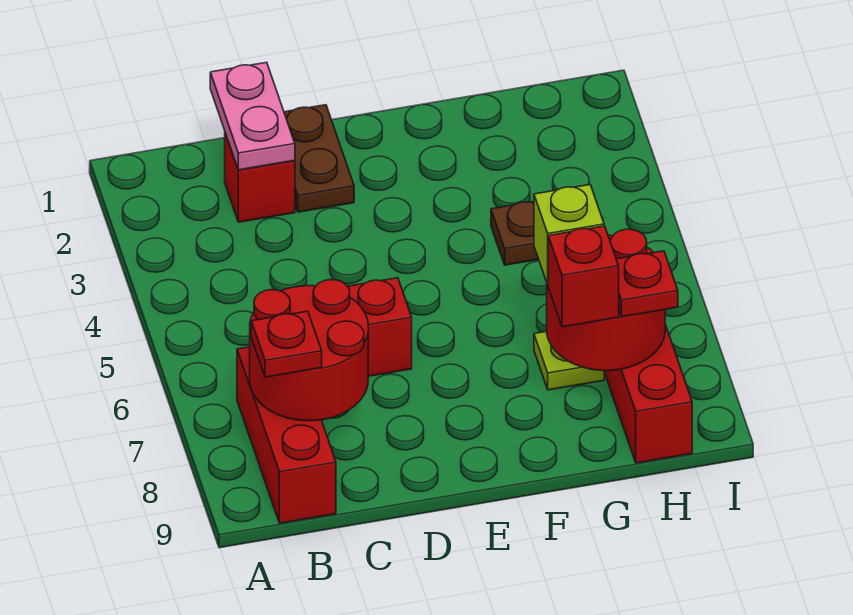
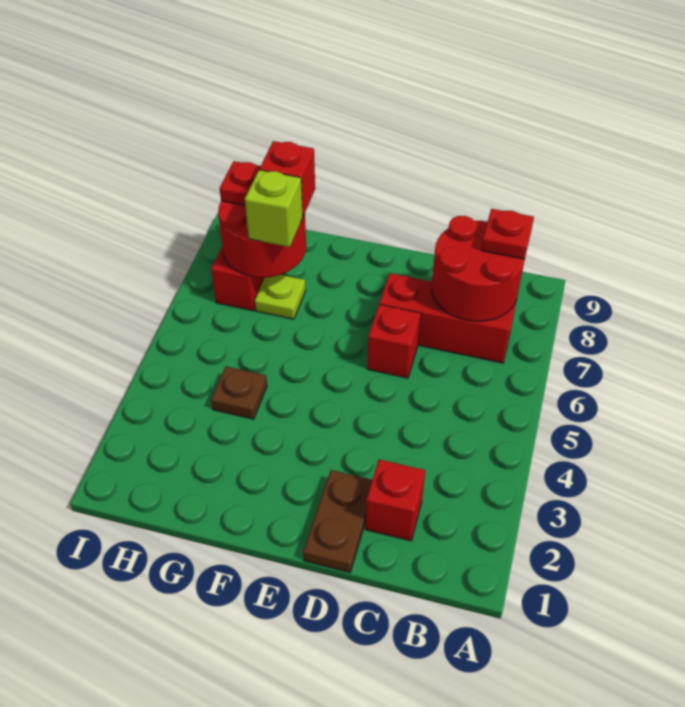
red 1x3 brick [237,347,336,523] -> red 1x3 brick turned to [379,273,517,363]
pink 1x2 plate [210,62,295,170] -> none

